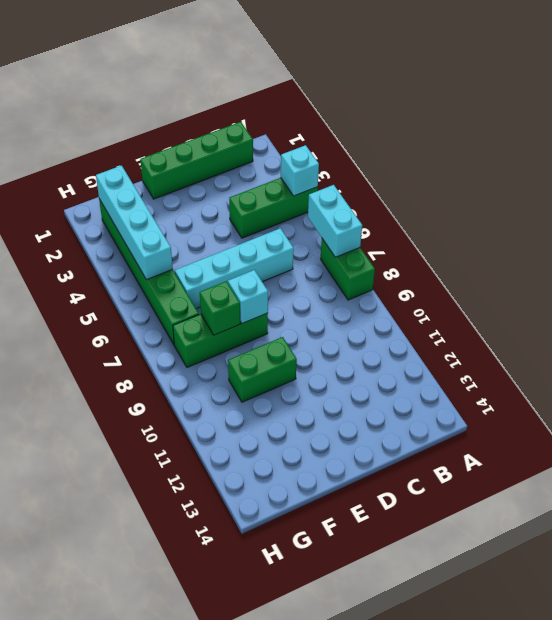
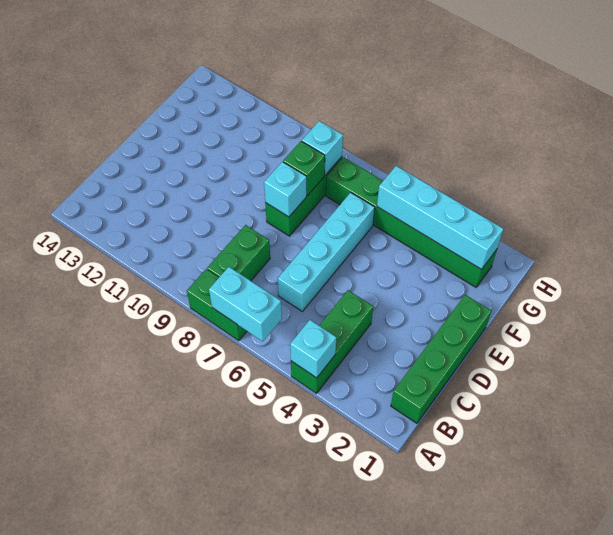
green 1x2 brick [228,337,297,402] -> green 1x2 brick moved to [207,225,270,281]
none -> cyan 1x1 brick [302,121,343,175]

